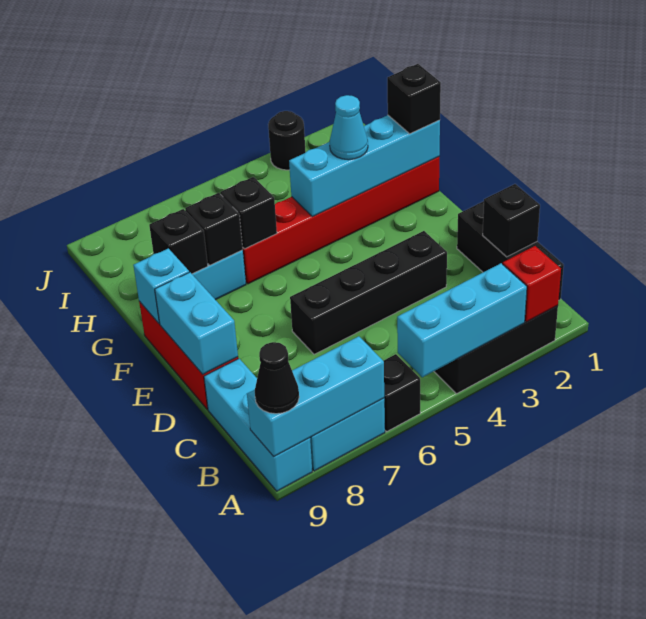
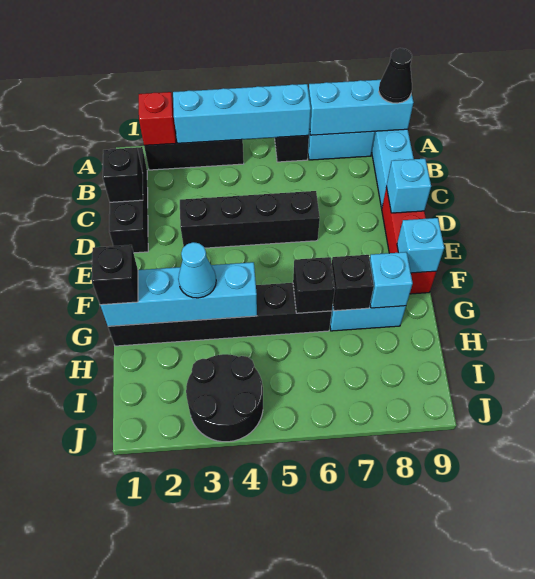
cyan 1x3 brick [397,263,527,377] -> cyan 1x4 brick [173,84,311,143]
cyan 1x2 brick [155,272,238,374] -> cyan 1x1 brick [386,159,431,213]
red 1x6 brick [243,157,439,284] -> black 1x6 brick [108,283,332,346]
black 1x1 brick [149,209,208,274] -> cyan 1x1 brick [370,252,413,308]
black 1x1 round brick [268,111,305,170] -> black 2x2 round brick [186,354,263,442]

